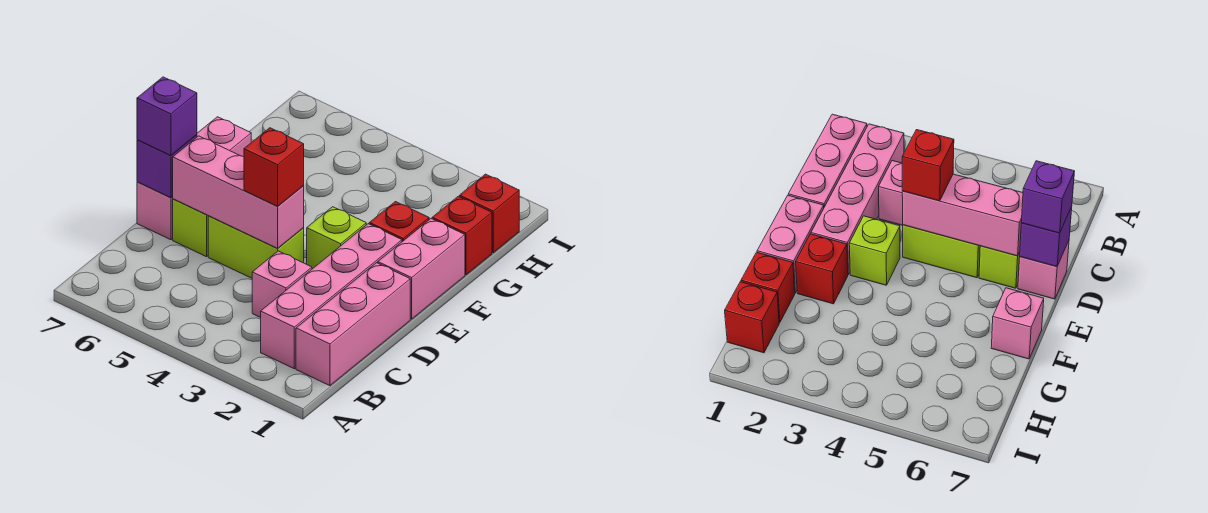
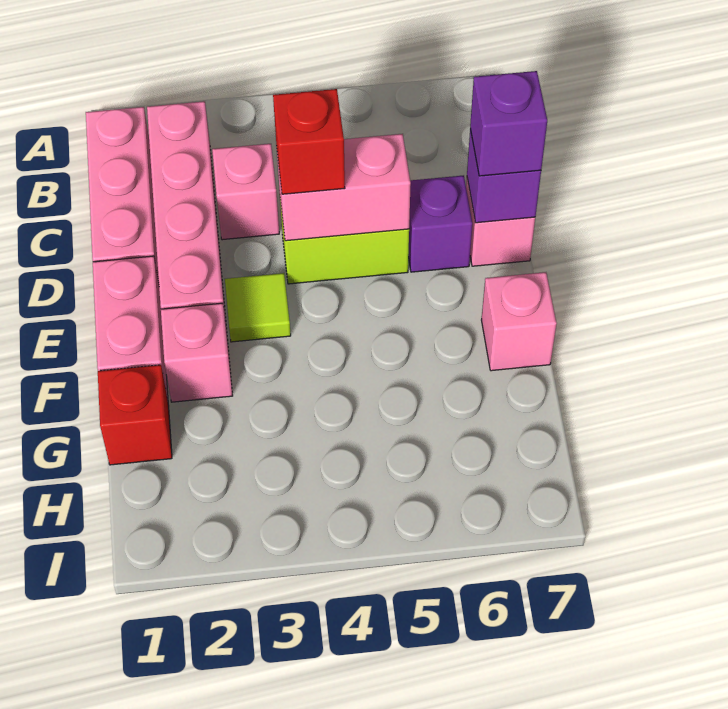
pink 1x3 brick [173,136,304,249] -> pink 1x2 brick [277,134,411,241]
lime 1x1 brick [173,199,208,257] -> purple 1x1 brick [408,175,472,272]
lime 1x1 brick [307,207,366,269] -> lime 1x1 tile [225,273,291,342]
red 1x1 brick [369,202,429,242] -> pink 1x1 brick [161,303,233,402]
red 1x1 brick [460,174,519,253] -> none

